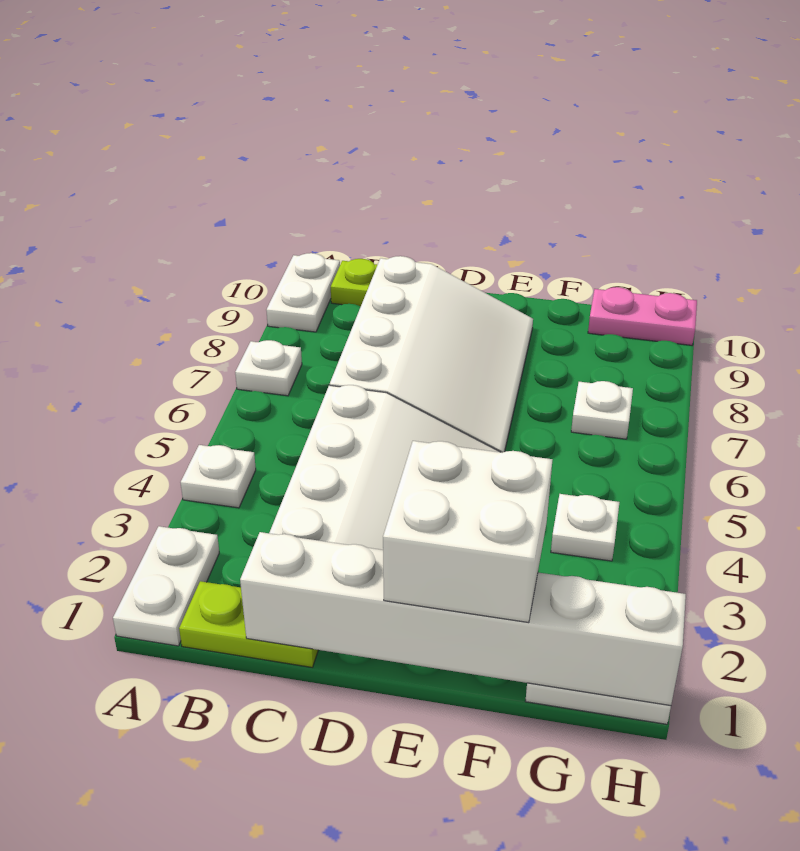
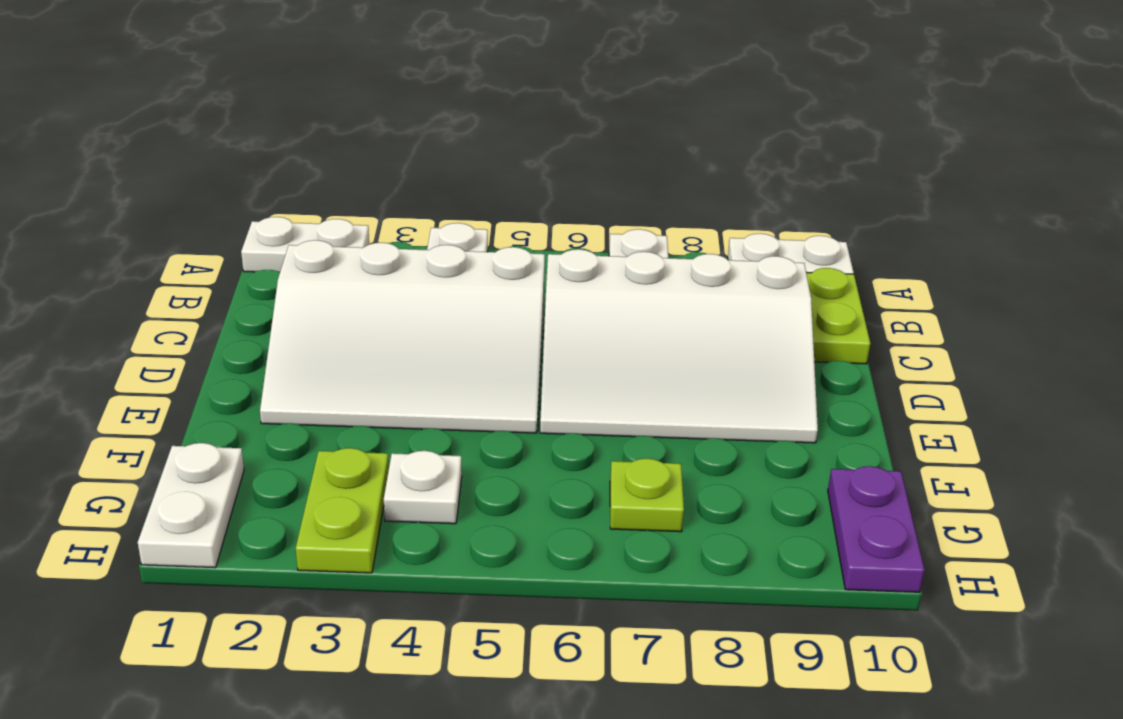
lime 1x2 plate [179,581,318,667] -> lime 1x2 plate moved to [296,448,389,573]
white 1x6 brick [240,532,686,706] -> none
white 2x2 brick [383,441,553,623] -> none
white 1x1 plate [571,381,633,439] -> lime 1x1 plate [610,458,684,532]
pink 1x2 plate [588,287,697,345] -> purple 1x2 plate [828,466,925,592]

